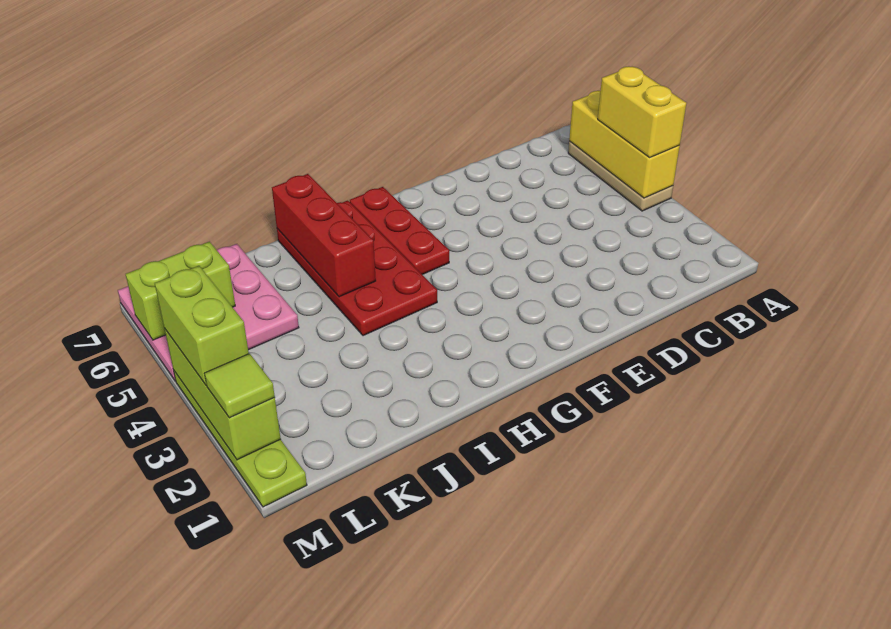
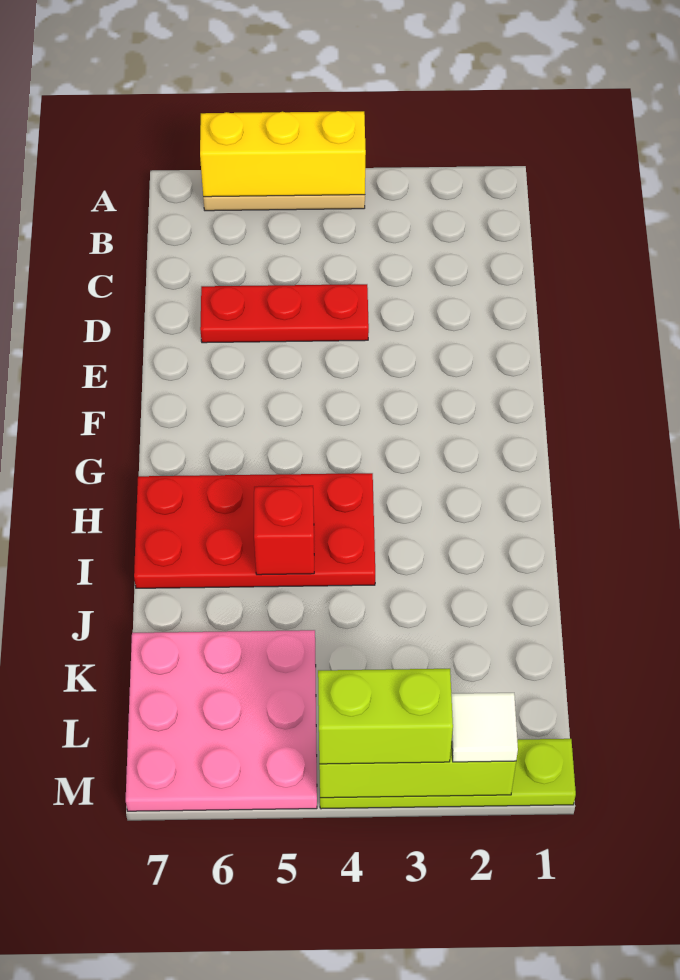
yellow 1x2 brick [598,66,686,158] -> none
red 1x3 plate [350,187,449,275] -> red 1x3 plate moved to [200,284,369,343]
red 1x3 brick [272,174,376,297] -> red 1x1 brick [254,486,314,575]
lime 1x2 brick [126,242,235,340] -> none
lime 1x1 tile [205,354,275,418] -> white 1x1 tile [451,693,518,762]

